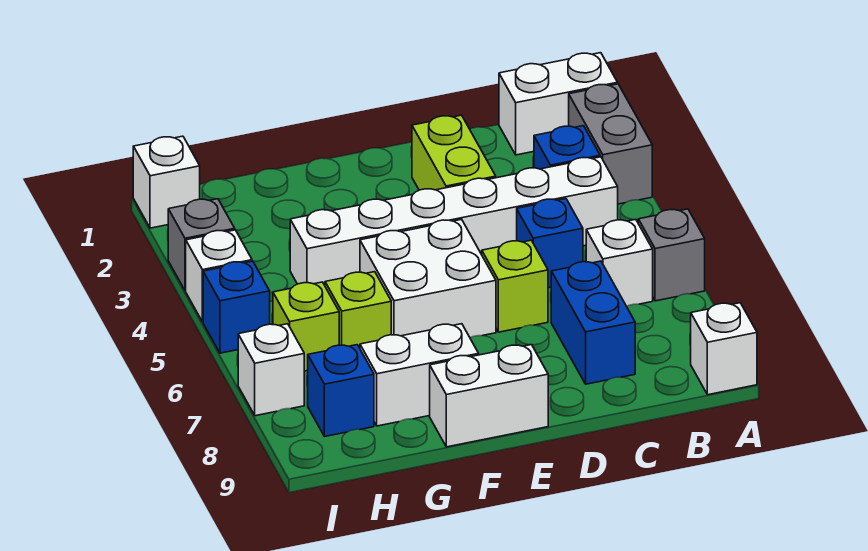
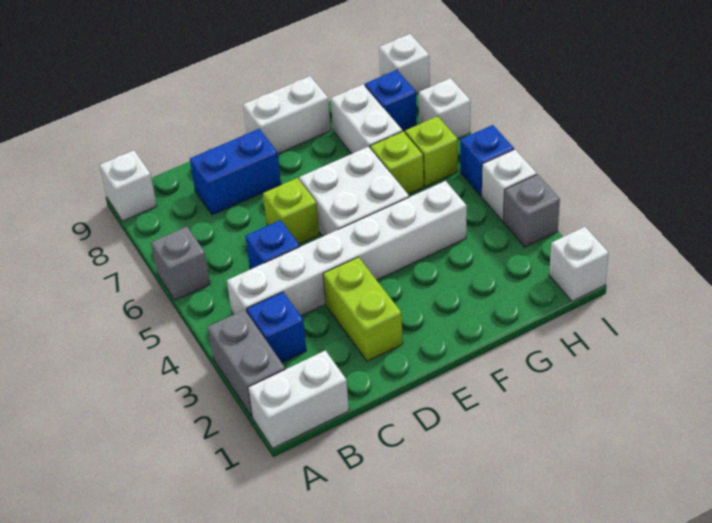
white 1x1 brick [586,219,653,306] -> white 1x1 brick moved to [379,34,430,94]
blue 1x2 brick [551,261,635,384] -> blue 1x2 brick turned to [190,129,281,215]
white 1x2 brick [360,324,479,426] -> white 1x2 brick turned to [331,85,402,154]

